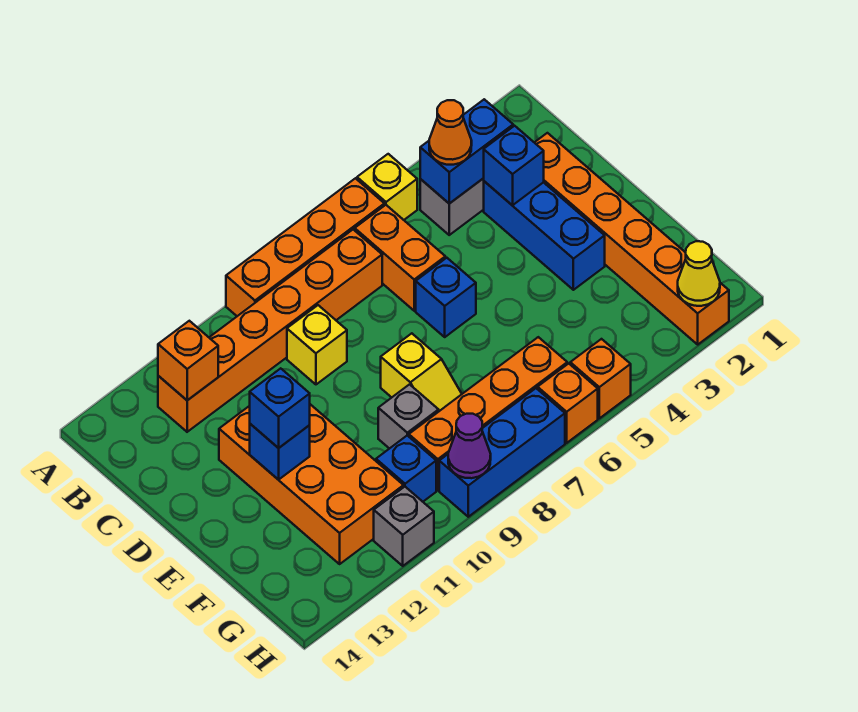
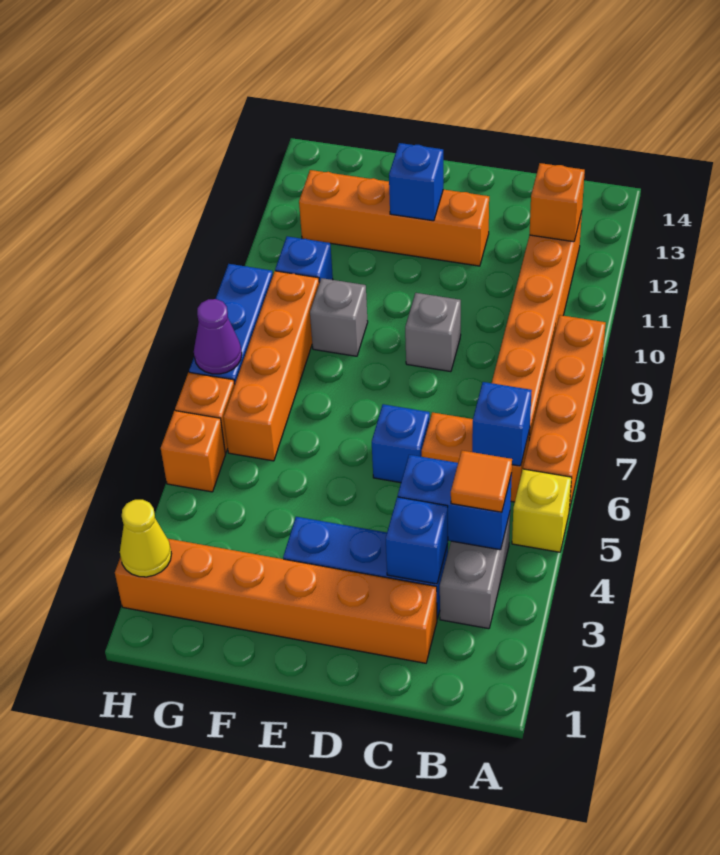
blue 1x2 brick [420,99,513,204] -> blue 1x2 brick turned to [398,455,512,550]
orange 1x1 cone [429,100,472,165] -> orange 1x1 tile [451,451,512,512]
yellow 1x1 brick [287,305,347,384] -> none
orange 2x4 brick [219,404,404,564] -> orange 1x4 brick [299,170,489,266]
yellow 1x2 slope [381,333,462,411] -> none
blue 1x1 brick [250,368,310,448] -> blue 1x1 brick moved to [472,382,532,466]
purple 1x1 cone [448,414,491,478] -> purple 1x1 cone moved to [194,299,242,374]
grey 1x1 brick [374,487,434,566] -> grey 1x1 brick moved to [405,293,461,372]

